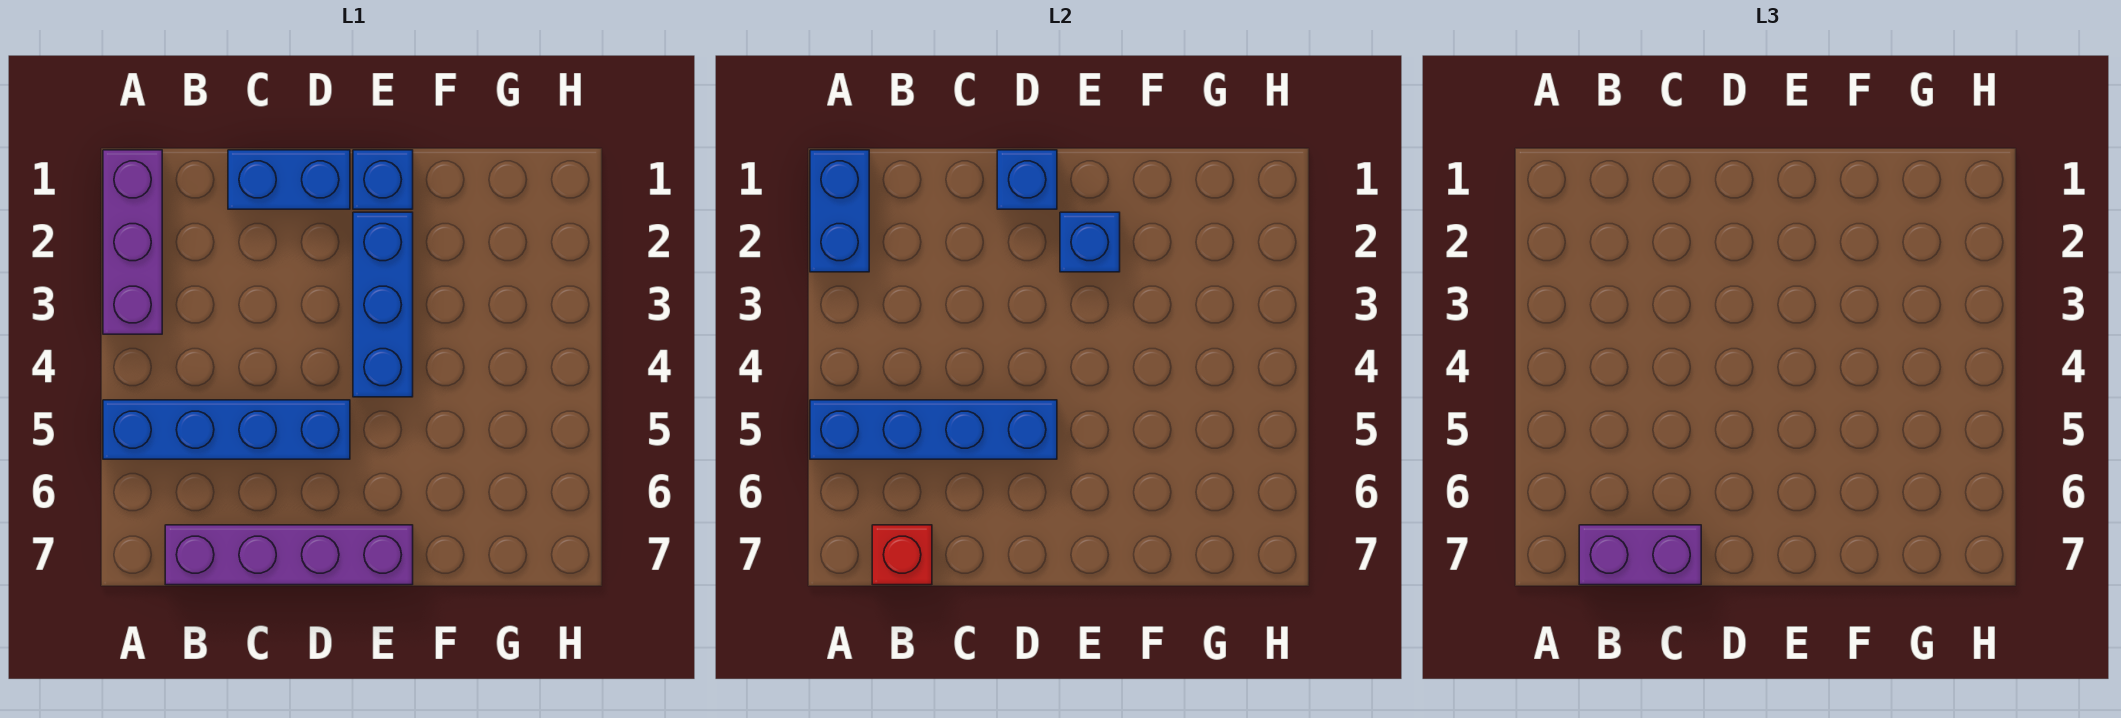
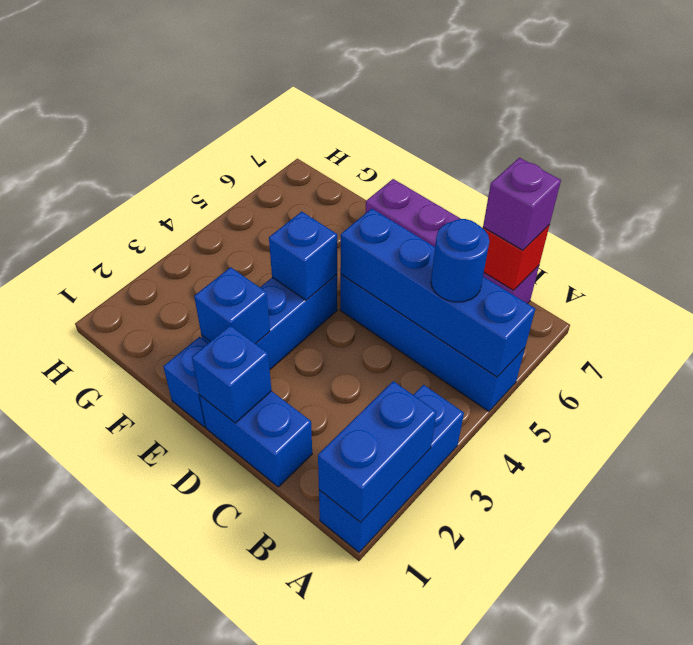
purple 1x3 brick [103,150,162,334] -> blue 1x3 brick [319,385,464,552]
none -> blue 1x1 round brick [431,219,490,302]
purple 1x2 brick [1579,525,1701,585] -> purple 1x1 brick [483,158,561,250]
none -> blue 1x1 brick [269,212,337,300]

